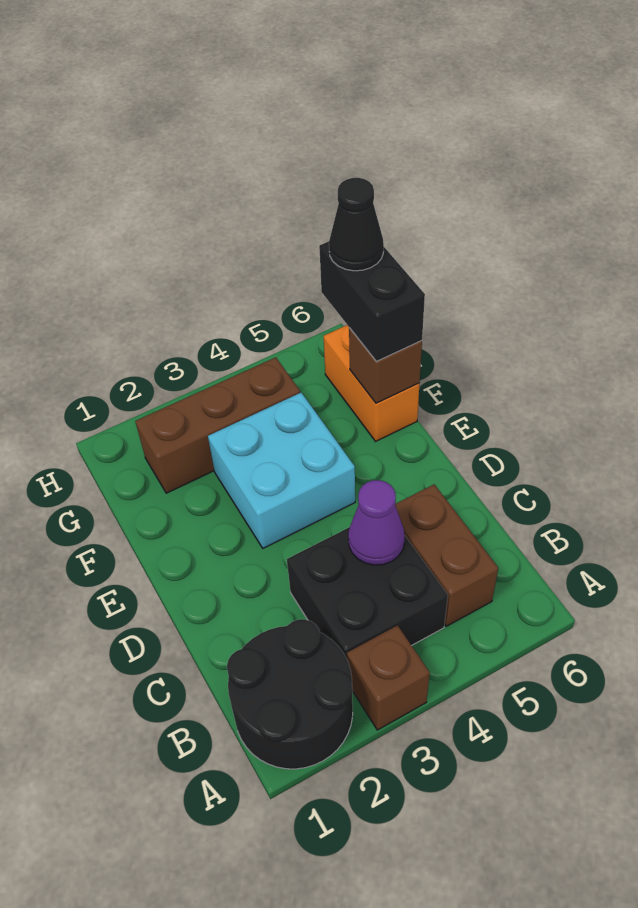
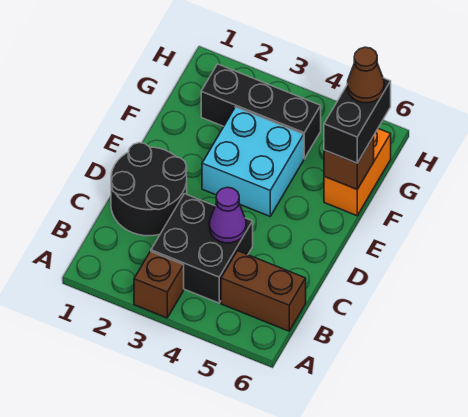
black 2x2 round brick [227,619,353,769] -> black 2x2 round brick moved to [111,143,187,236]
brown 1x2 brick [395,484,498,626] -> brown 1x2 brick turned to [221,251,306,331]
brown 1x3 brick [135,357,300,493] -> black 1x3 brick [201,64,321,159]
black 1x1 cone [329,178,384,271] -> brown 1x1 cone [348,47,384,103]

